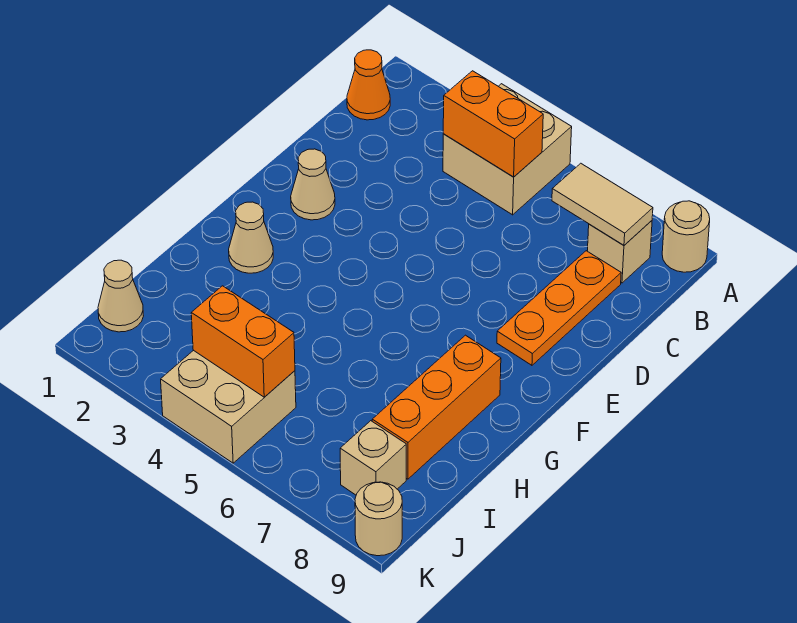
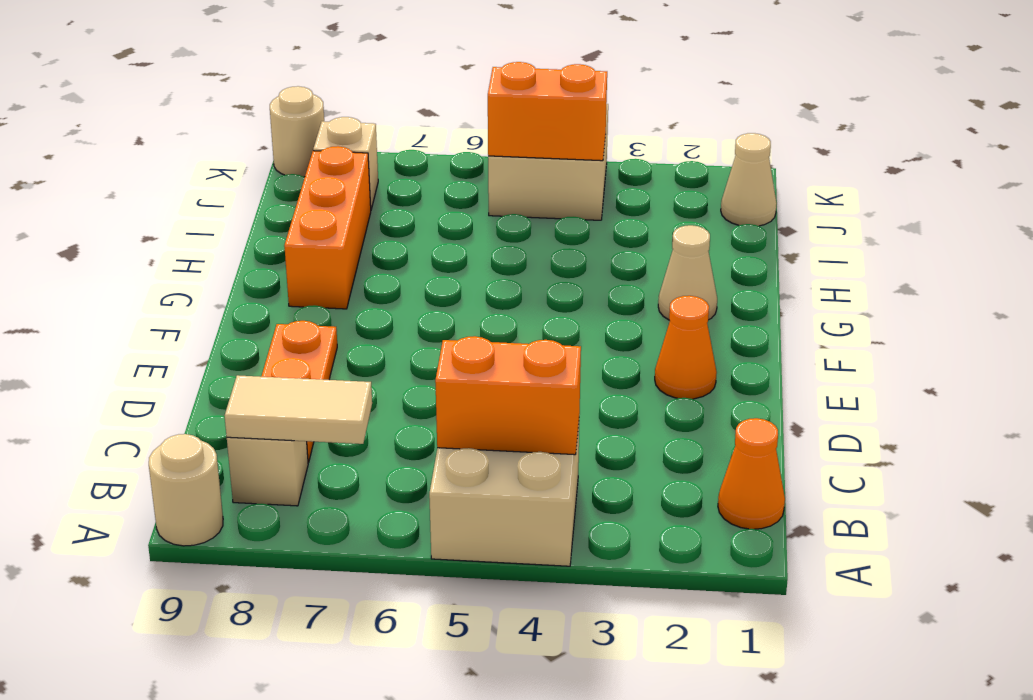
tan 1x1 cone [291,149,335,220] -> orange 1x1 cone [655,296,717,399]

